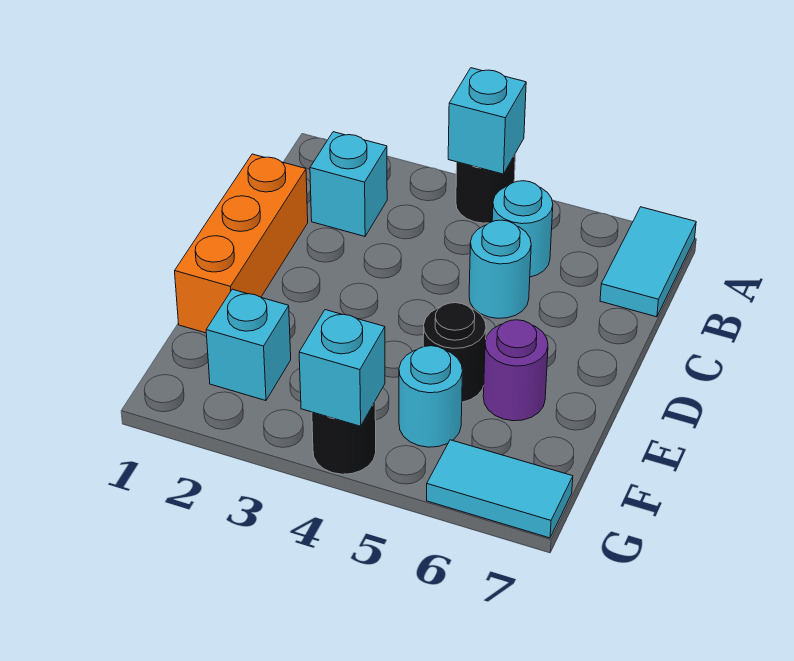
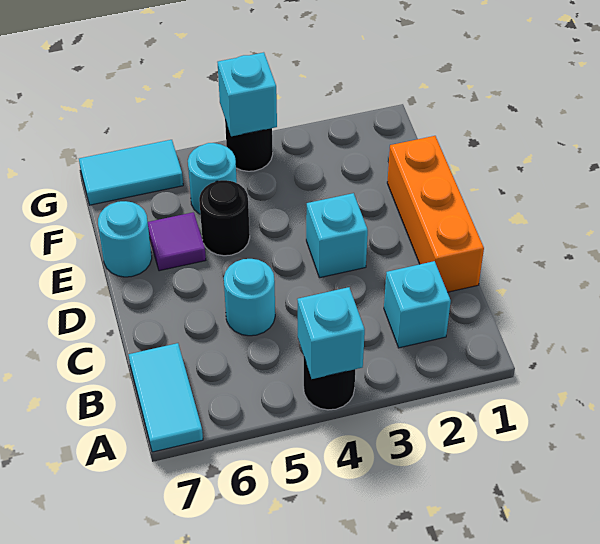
cyan 1x1 round brick [492,181,553,277] -> cyan 1x1 round brick moved to [98,201,152,277]
purple 1x1 round brick [483,320,548,421] -> purple 1x1 tile [148,212,206,271]
cyan 1x1 brick [206,289,291,401] -> cyan 1x1 brick moved to [306,193,368,278]

